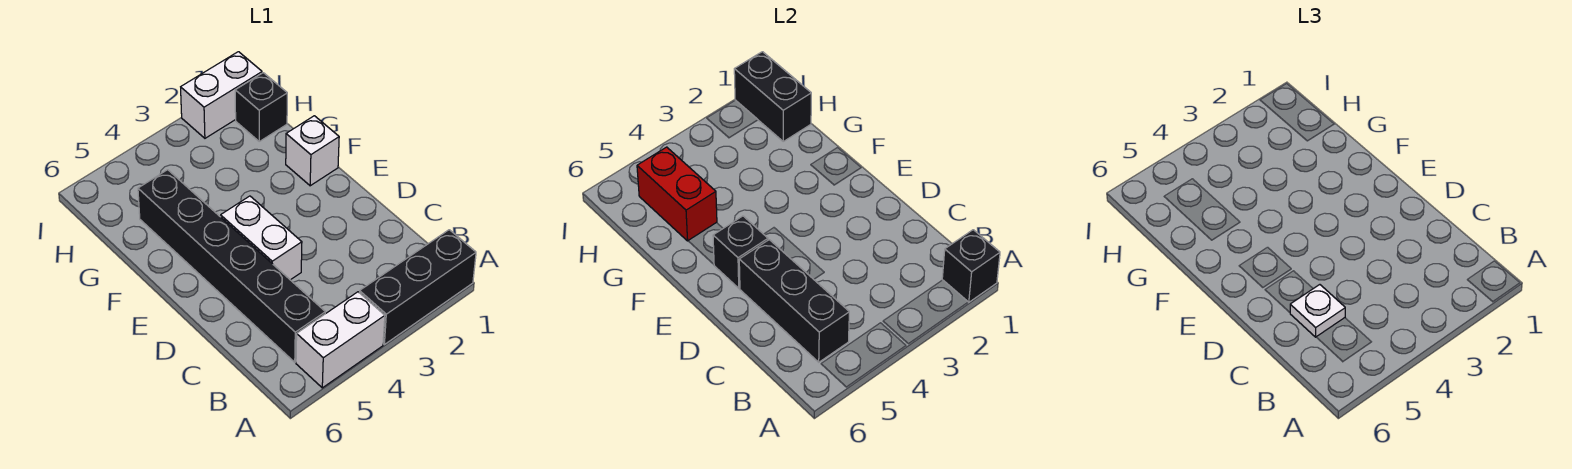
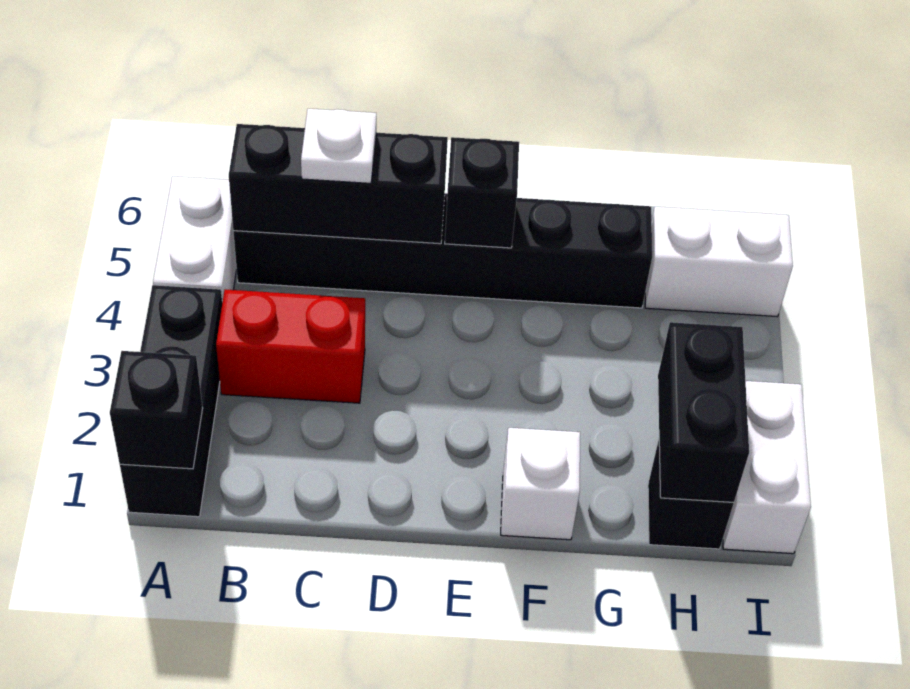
white 1x2 brick [221,196,302,280] -> white 1x2 brick moved to [645,207,793,317]
red 1x2 brick [637,147,717,241] -> red 1x2 brick moved to [216,289,365,403]
black 1x2 brick [734,52,811,141] -> black 1x2 brick turned to [658,322,749,502]

